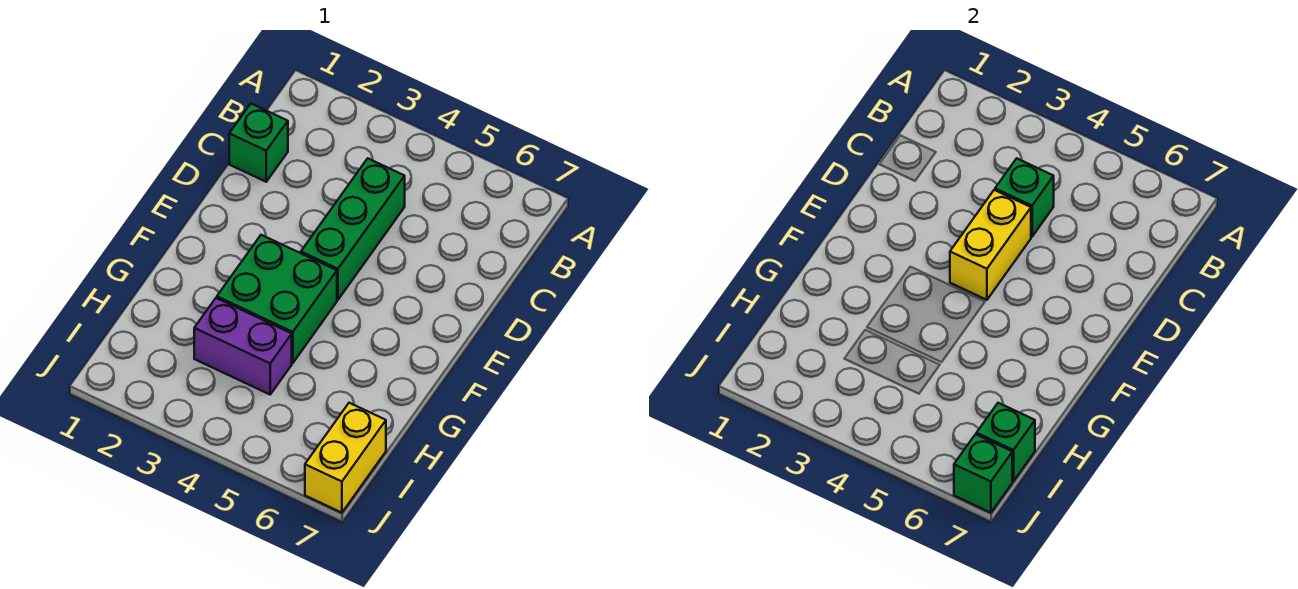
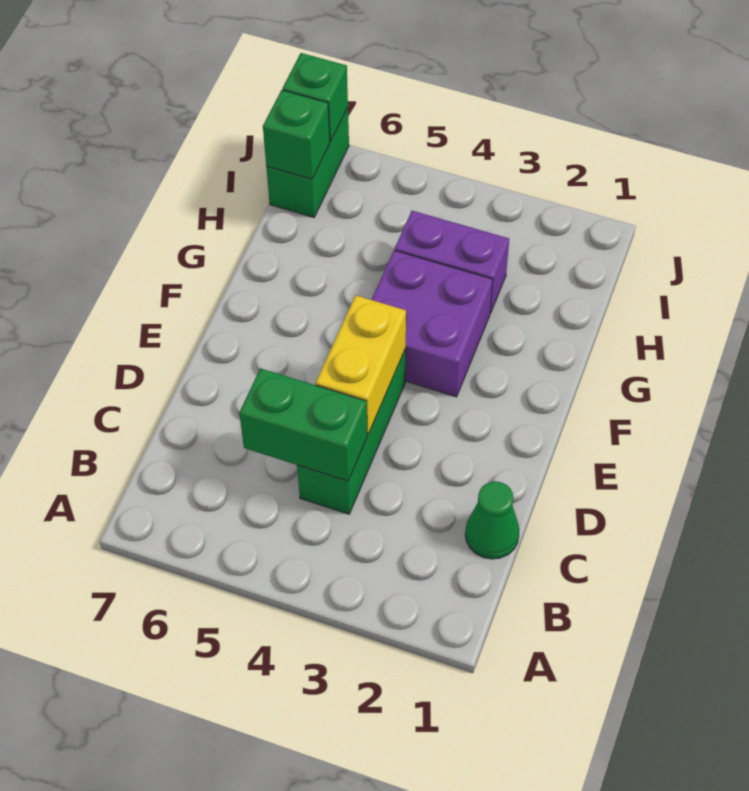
green 1x1 brick [229,104,288,182] -> green 1x1 cone [465,481,520,559]
green 1x1 brick [995,158,1054,237] -> green 1x2 brick [239,368,367,481]
green 2x2 brick [217,235,337,363] -> purple 2x2 brick [372,250,493,397]
yellow 1x2 brick [305,403,386,513] -> green 1x2 brick [266,108,349,217]

